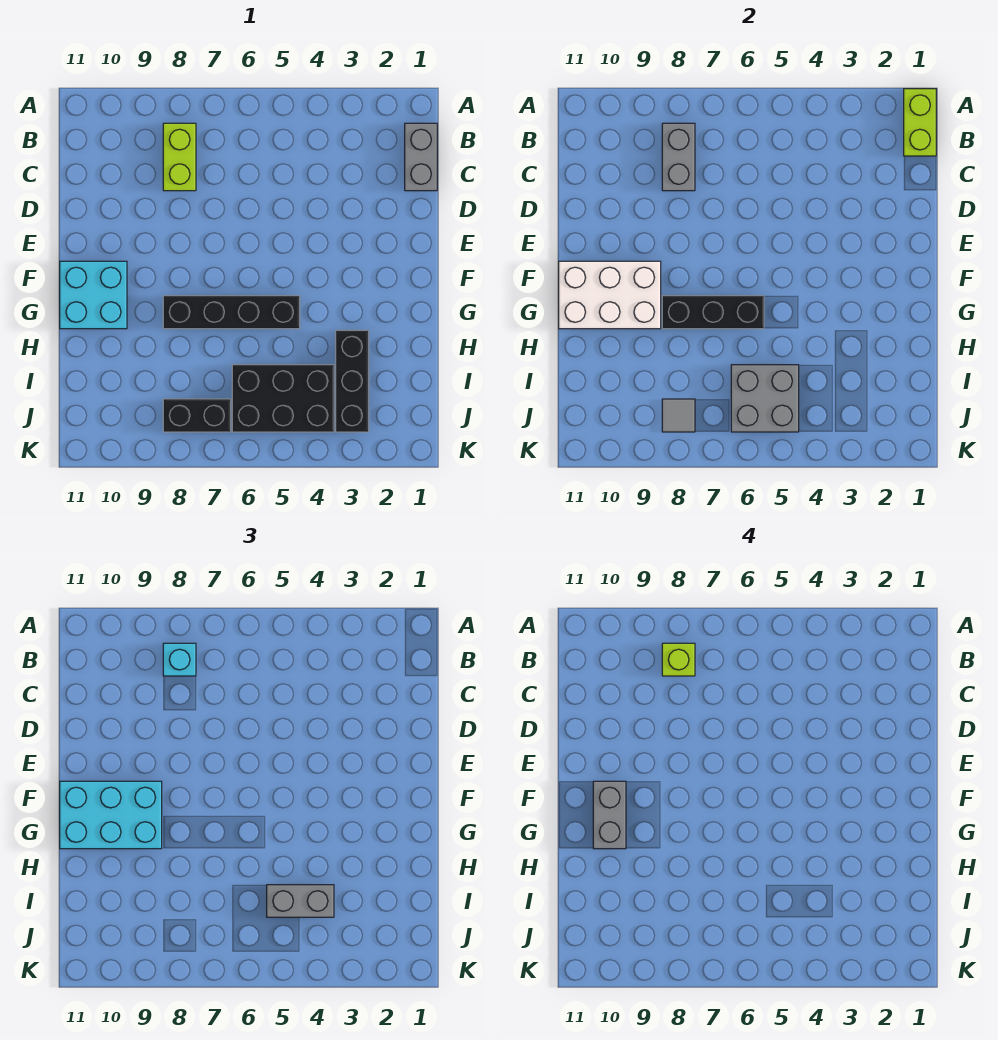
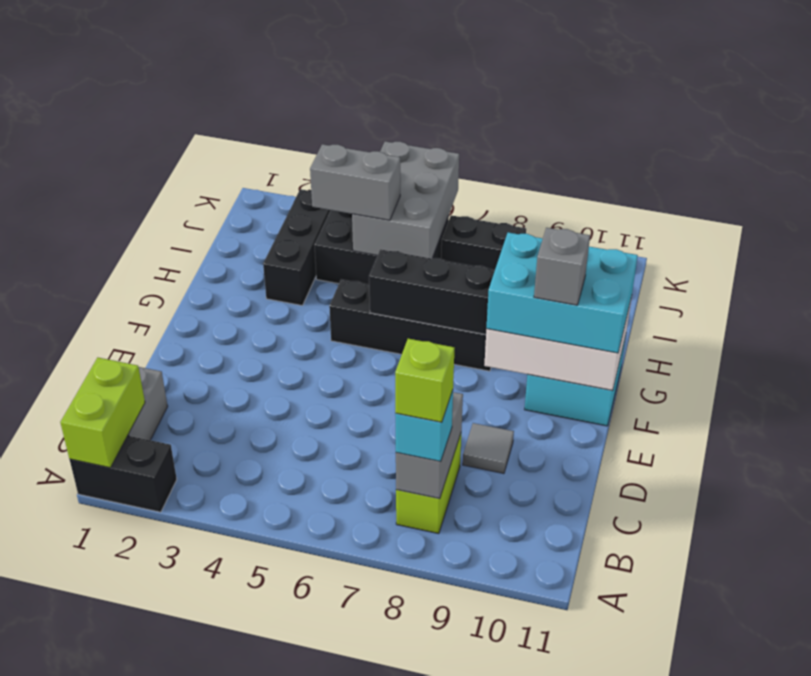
none -> black 1x2 brick [70,436,177,512]
grey 1x2 brick [593,781,626,849] -> grey 1x1 brick [534,228,590,305]
grey 2x2 brick [731,365,799,432] -> grey 2x3 brick [352,141,459,259]
grey 1x1 tile [662,399,695,432] -> grey 1x1 tile moved to [463,423,514,474]

